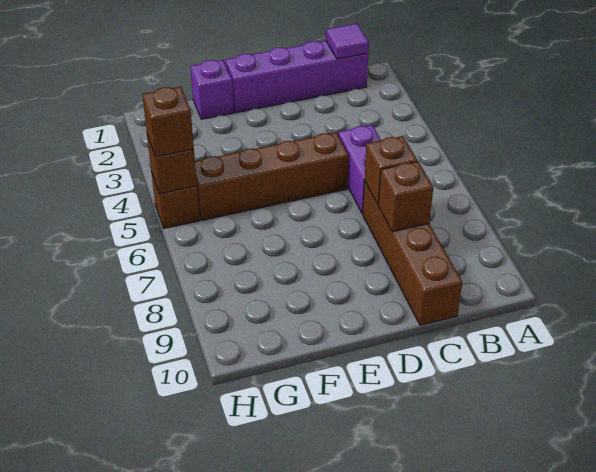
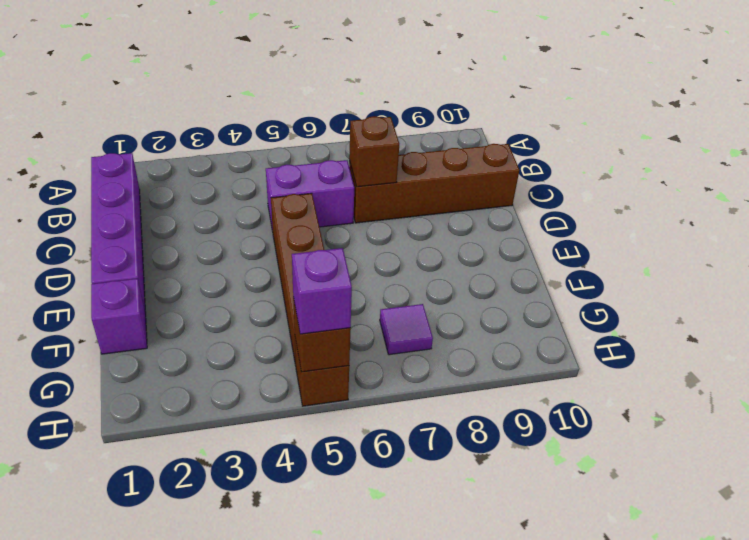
purple 1x1 tile [326,23,369,59] -> purple 1x1 tile moved to [380,304,433,355]
brown 1x1 brick [378,161,433,232] -> none
brown 1x1 brick [142,87,194,157] -> purple 1x1 brick [292,248,352,334]

